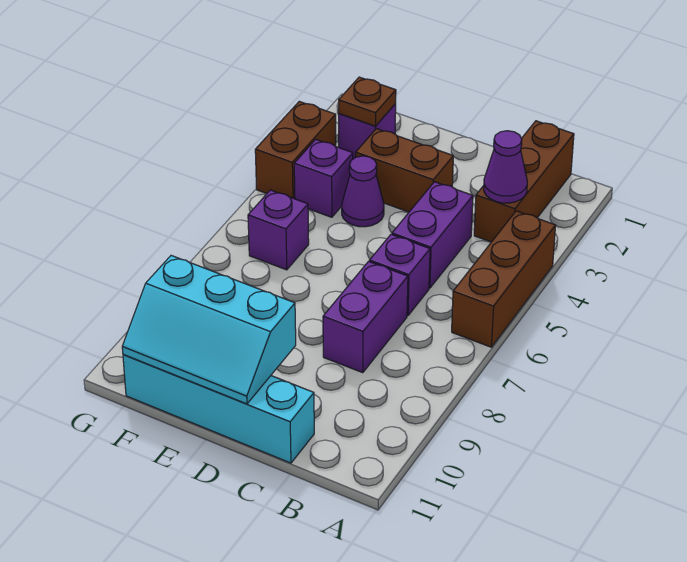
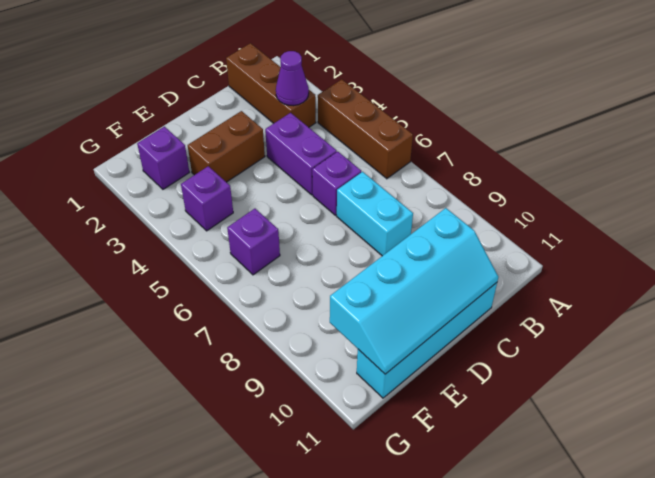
purple 1x2 brick [323,262,408,373] -> cyan 1x2 brick [337,172,413,256]
cyan 2x3 slope [122,256,296,404] -> cyan 2x4 slope [330,208,498,374]
purple 1x1 cone [342,156,384,227] -> none
brown 1x1 plate [339,77,396,126] -> none
brown 1x2 brick [255,101,336,199] -> none

